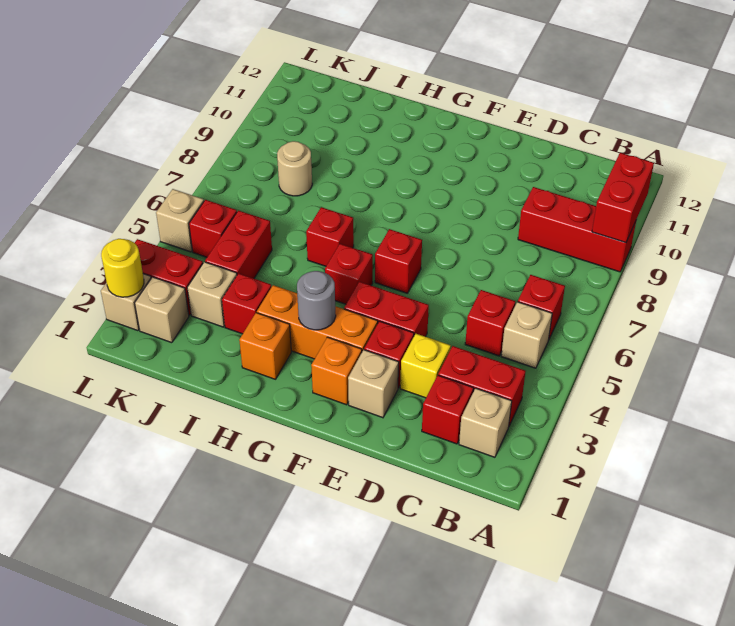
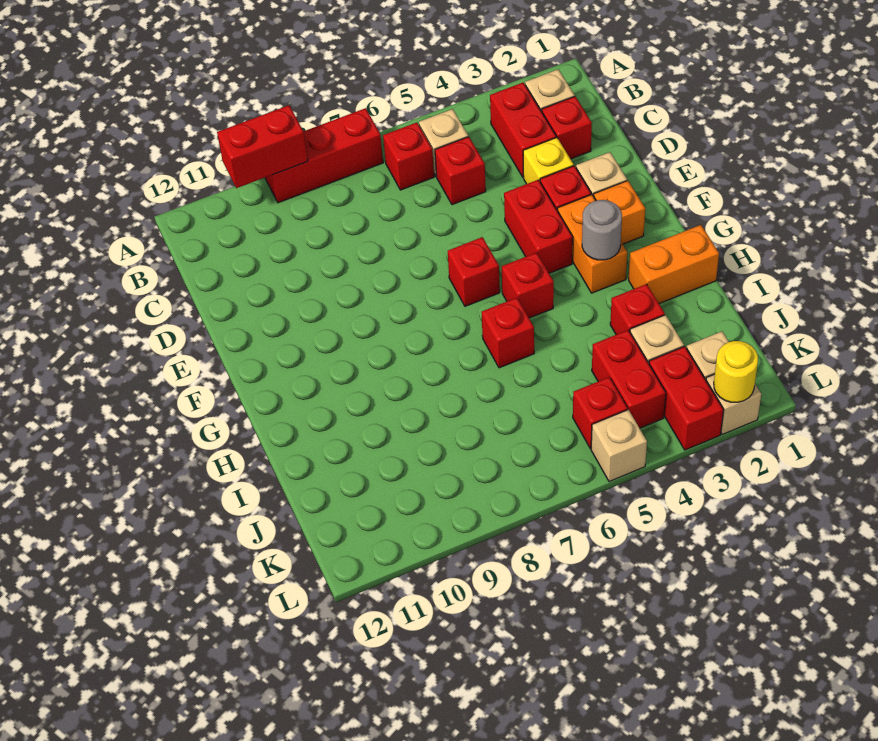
red 1x3 brick [518,187,636,272] -> red 1x3 brick turned to [265,108,383,203]
orange 1x3 brick [257,285,378,359] -> orange 1x2 brick [558,195,627,293]
orange 1x1 brick [239,313,291,379] -> orange 1x2 brick [629,225,719,304]
red 1x2 brick [205,210,272,278] -> red 1x2 brick turned to [592,330,666,428]
tan 1x1 round brick [277,141,312,196] -> none

